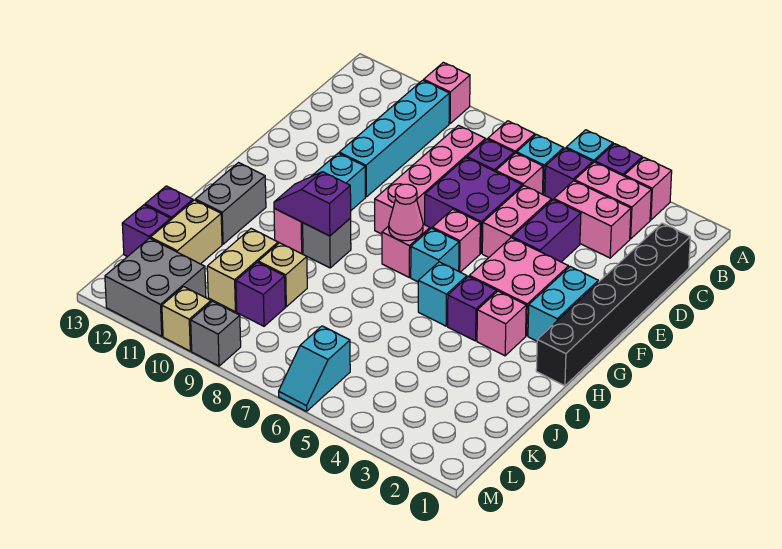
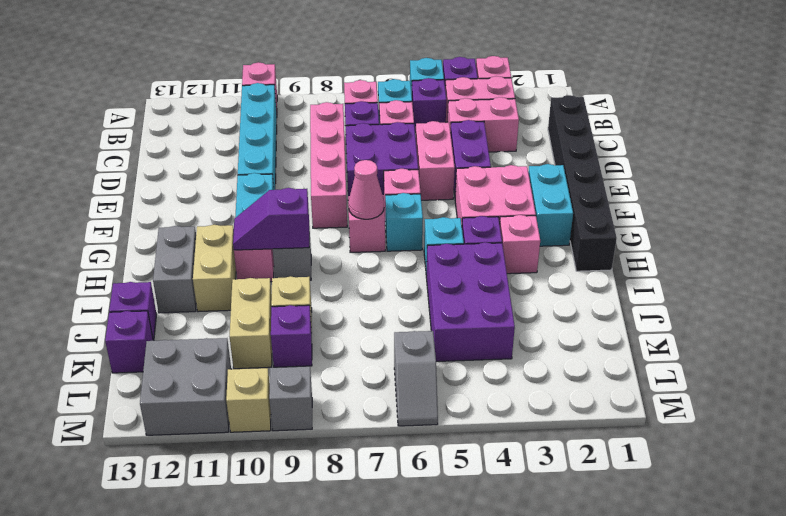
none -> purple 2x3 brick [426,242,515,362]
tan 1x2 brick [151,200,222,264] -> tan 1x2 brick moved to [193,225,236,312]
cyan 1x2 slope [279,326,350,411] -> grey 1x2 slope [394,331,438,426]

